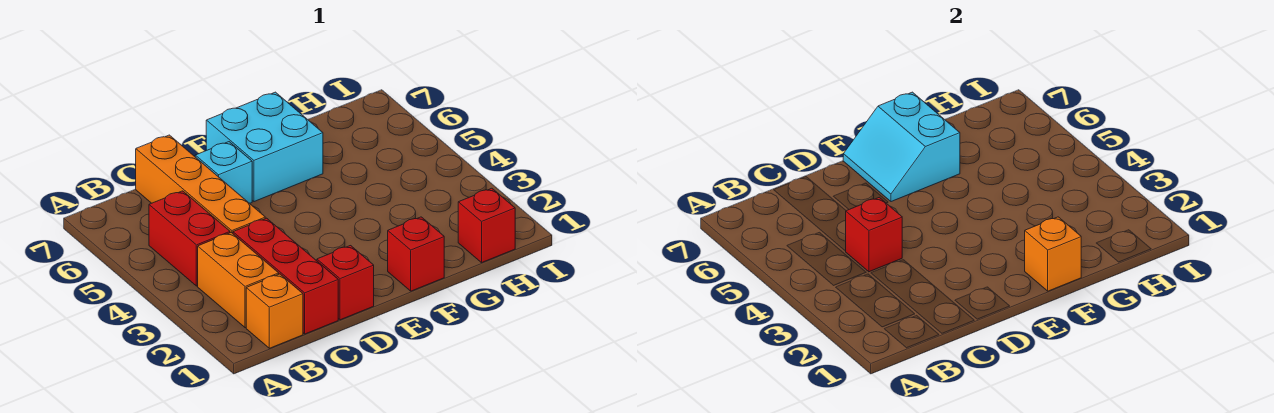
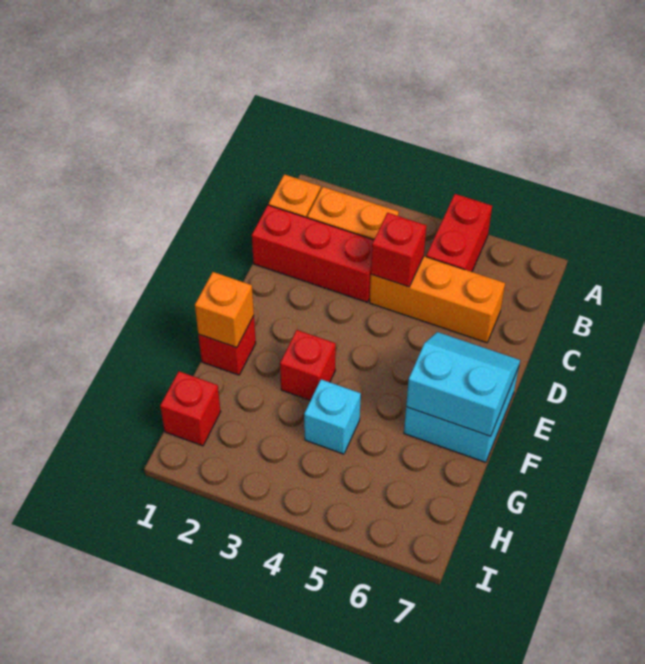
red 1x2 brick [149,191,230,286] -> red 1x2 brick turned to [426,194,492,272]
orange 1x4 brick [136,135,265,233] -> orange 1x3 brick [370,256,505,343]
red 1x1 brick [317,246,374,320] -> red 1x1 brick moved to [280,330,336,400]
cyan 1x1 brick [195,142,252,203] -> cyan 1x1 brick moved to [304,379,361,454]

